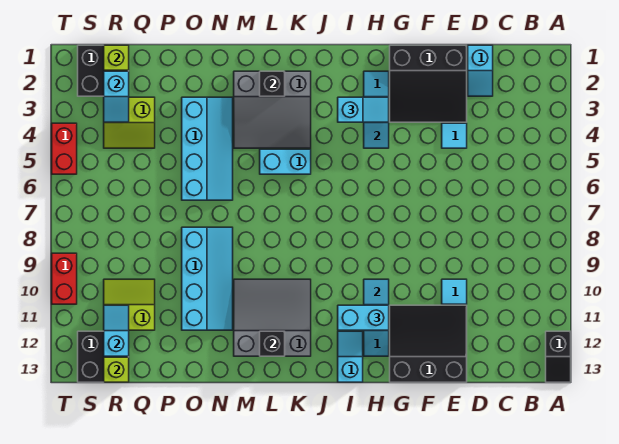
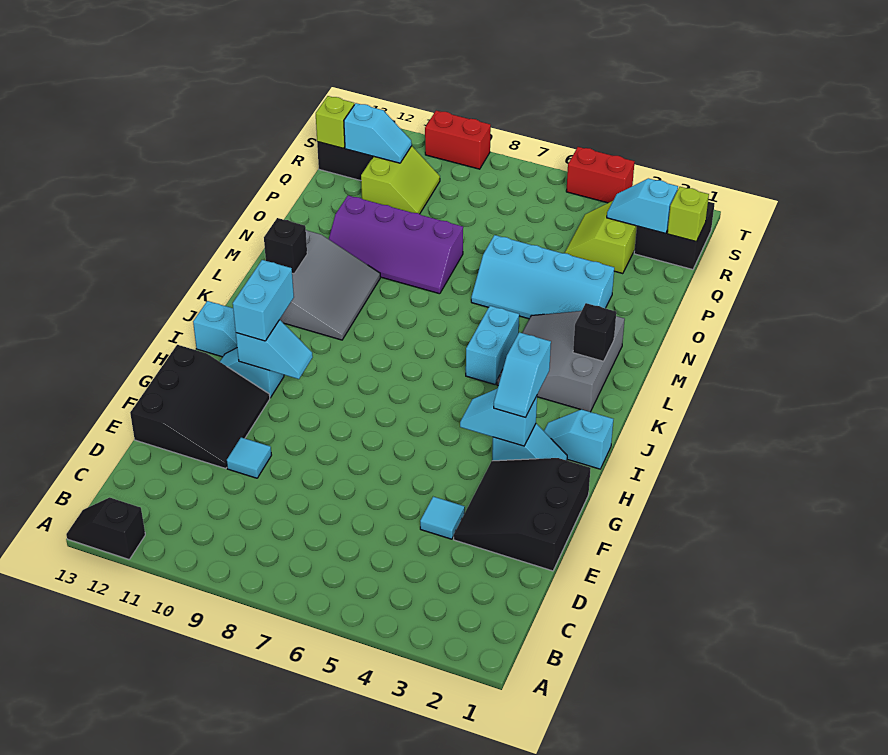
cyan 1x2 slope [468,45,493,96] -> cyan 1x2 slope moved to [544,409,613,469]
cyan 2x4 slope [182,227,233,330] -> purple 2x4 slope [329,195,463,294]

